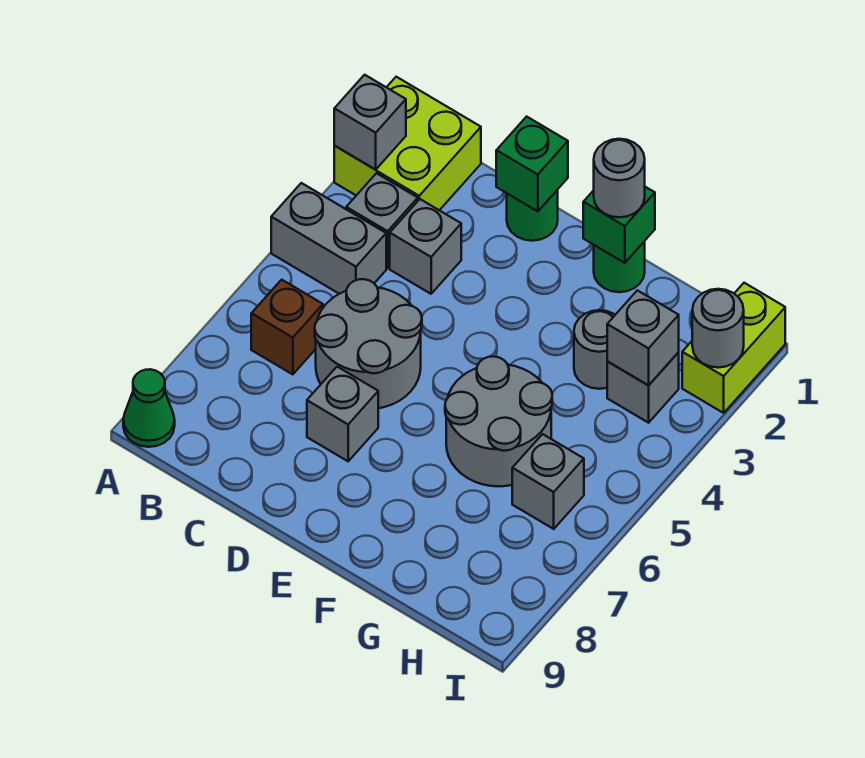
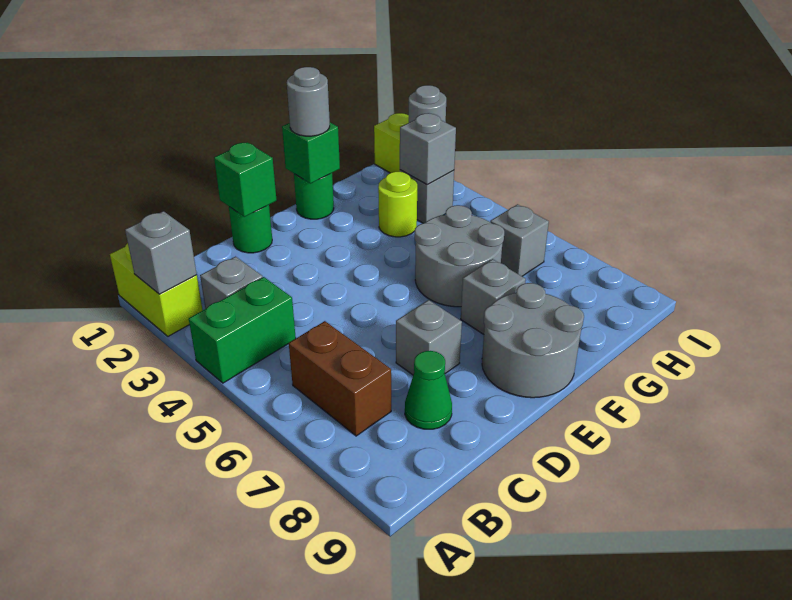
lime 2x2 brick [334,77,481,210] -> lime 1x2 brick [110,243,203,336]
grey 1x2 brick [271,183,386,294] -> green 1x2 brick [189,277,296,383]
green 1x1 cone [123,369,175,447] -> green 1x1 cone moved to [405,351,452,429]
brown 1x1 brick [251,280,323,374] -> brown 1x2 brick [289,321,391,436]
grey 1x1 brick [390,199,461,294] -> grey 1x1 brick moved to [461,259,526,334]
grey 2x2 round brick [315,279,422,408] -> grey 2x2 round brick moved to [482,283,584,398]
grey 1x1 round brick [574,310,615,389] -> lime 1x1 round brick [378,172,417,237]

